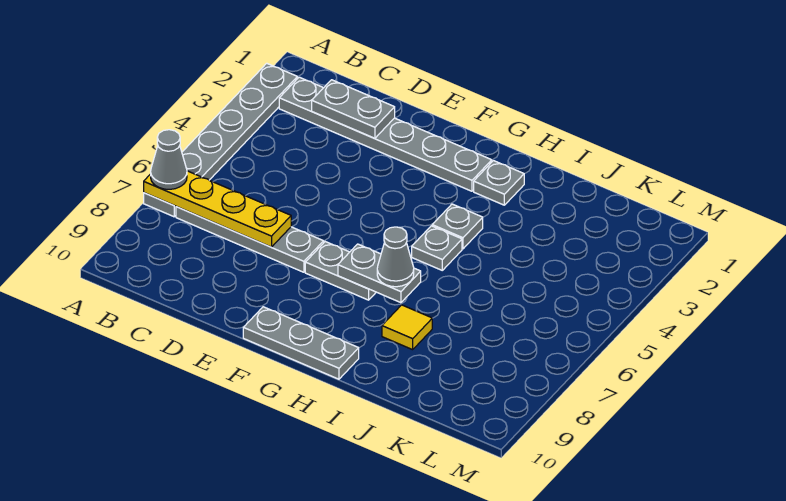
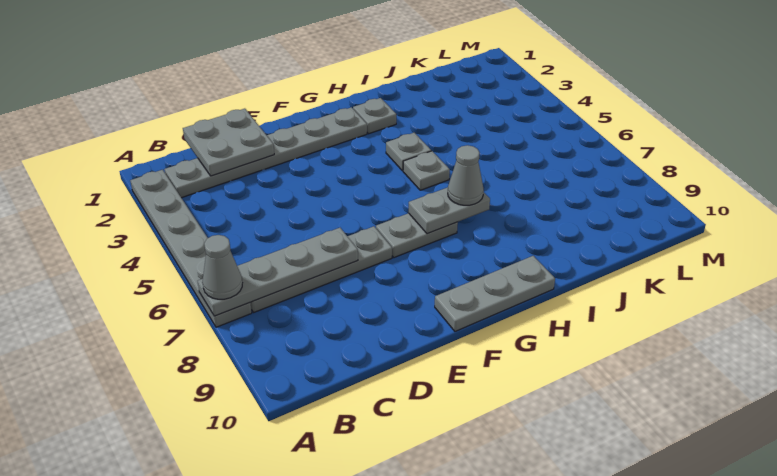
yellow 1x4 plate [144,171,291,247] -> grey 1x4 plate [198,228,358,316]
grey 1x2 plate [312,80,395,138] -> grey 2x2 plate [183,109,274,176]
yellow 1x1 tile [382,305,432,350] -> none

